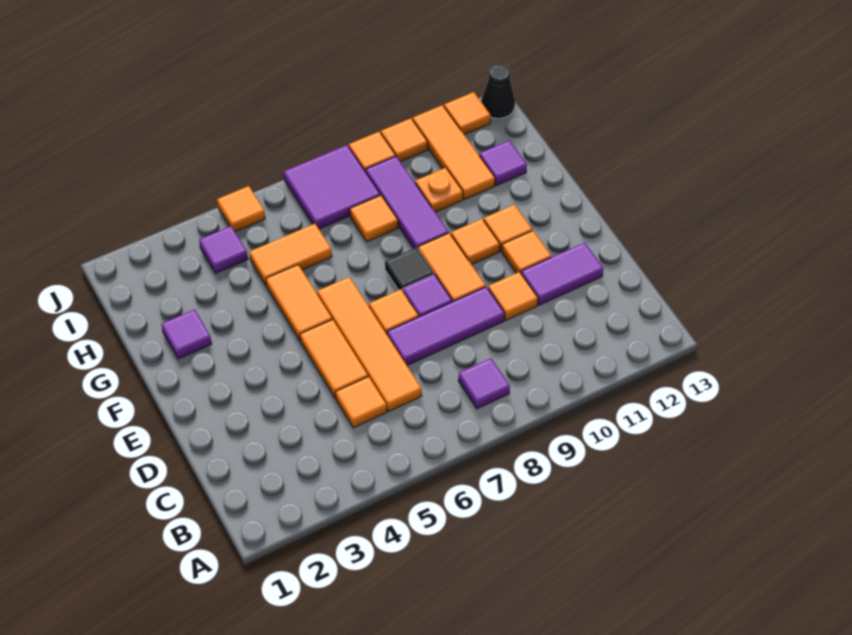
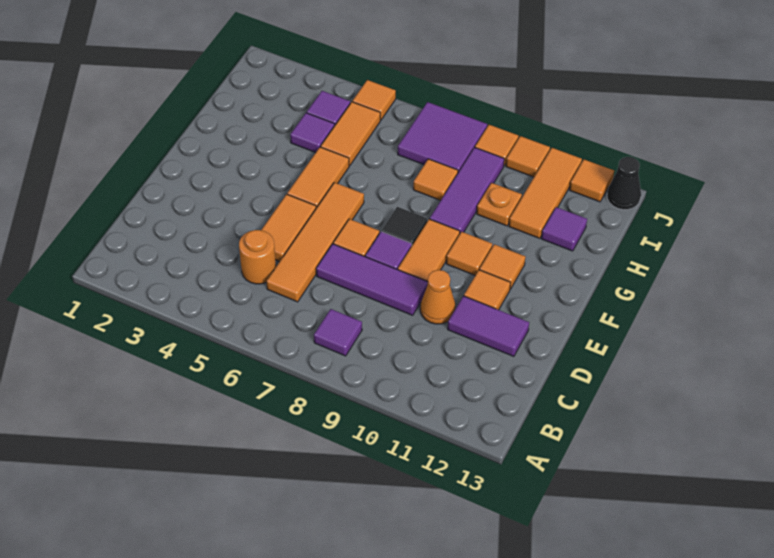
orange 1x1 tile [336,377,387,428] -> orange 1x1 round brick [239,230,276,284]
orange 1x1 tile [488,272,538,320] -> orange 1x1 cone [420,270,455,324]
purple 1x1 tile [161,309,212,359] -> purple 1x1 tile moved to [290,113,335,153]
orange 1x2 tile [249,224,332,286] -> orange 1x2 tile turned to [321,102,380,166]

